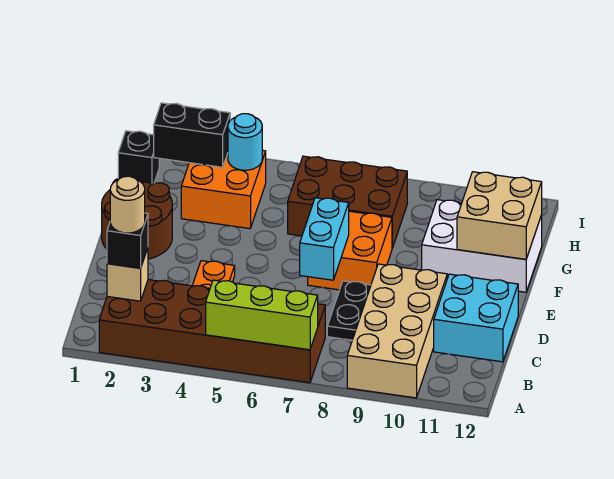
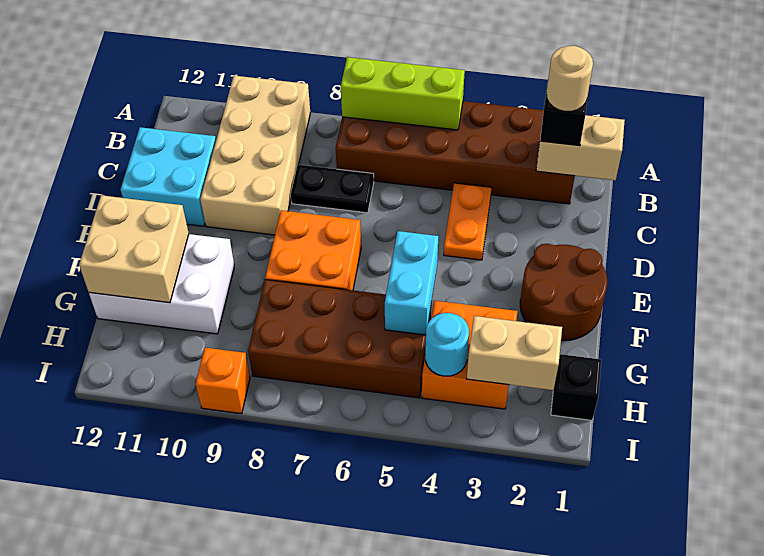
tan 1x1 brick [107,248,148,301] -> tan 1x2 brick [536,115,625,180]
black 1x2 plate [327,281,371,340] -> black 1x2 plate turned to [291,165,374,213]
cyan 1x2 brick [300,198,349,280] -> cyan 1x2 brick moved to [385,231,438,335]
brown 2x3 brick [288,156,407,248] -> brown 2x4 brick [248,280,432,398]
black 1x2 brick [154,103,230,167] -> tan 1x2 brick [467,316,562,390]
none -> orange 1x1 brick [196,348,250,414]

